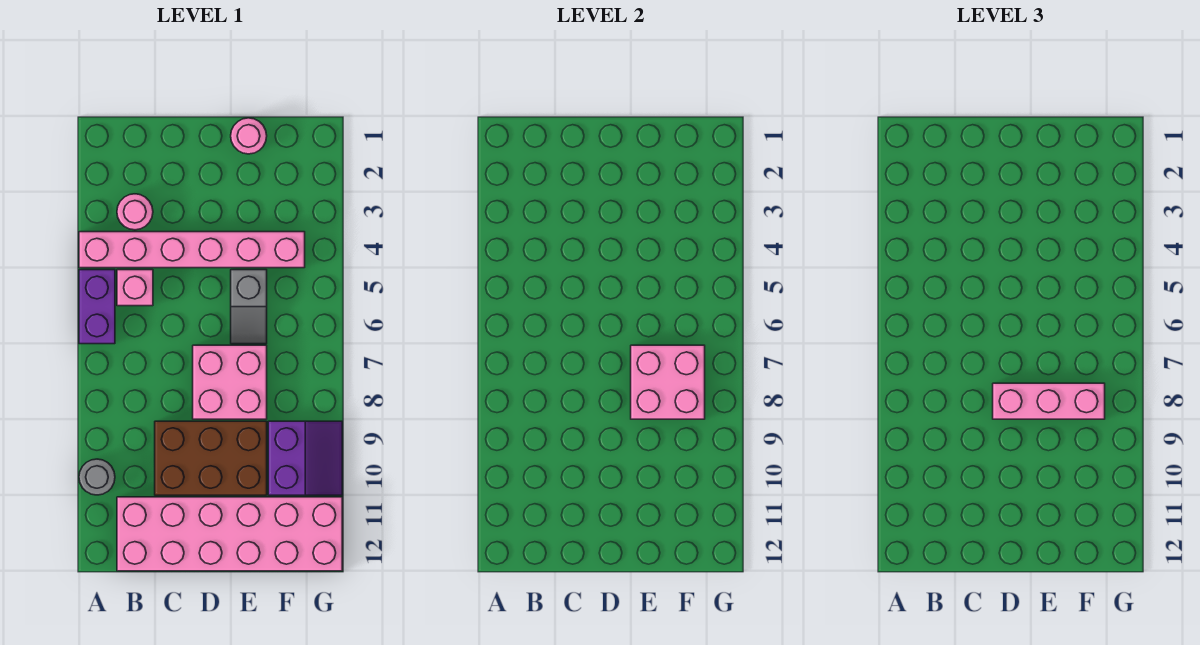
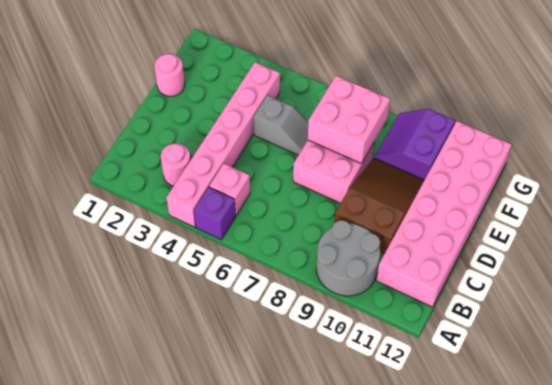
purple 1x2 brick [79,270,115,344] -> purple 1x1 brick [194,187,236,240]
grey 1x1 round brick [79,459,115,495] -> grey 2x2 round brick [316,220,380,296]
brown 2x3 brick [155,421,267,495] -> brown 2x3 slope [334,158,424,254]
pink 1x3 brick [993,383,1105,419] -> none
purple 2x2 slope [268,421,342,495] -> purple 2x2 slope turned to [374,109,455,180]

